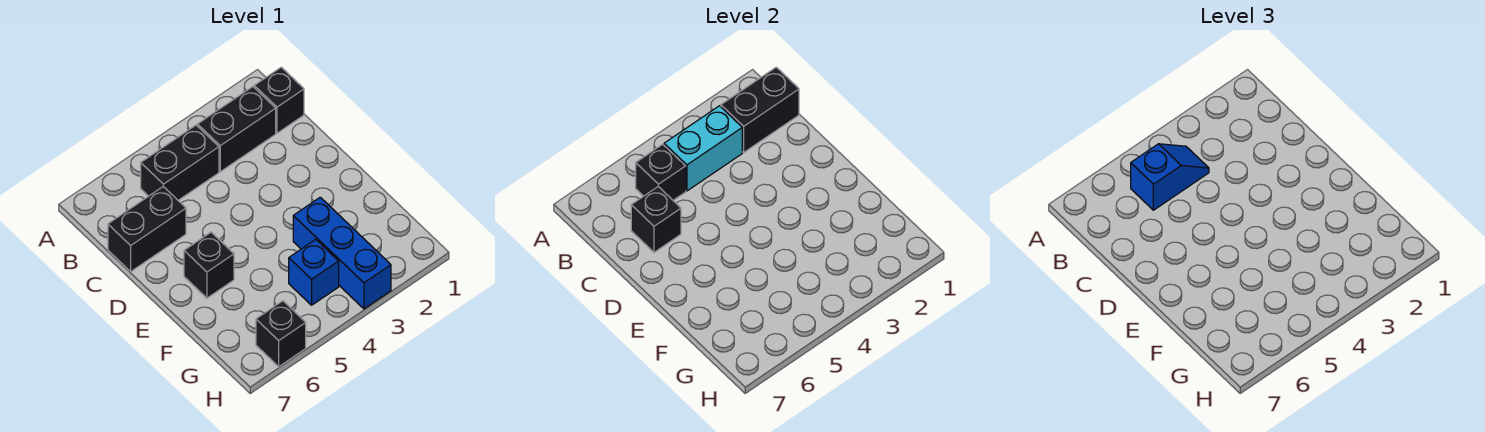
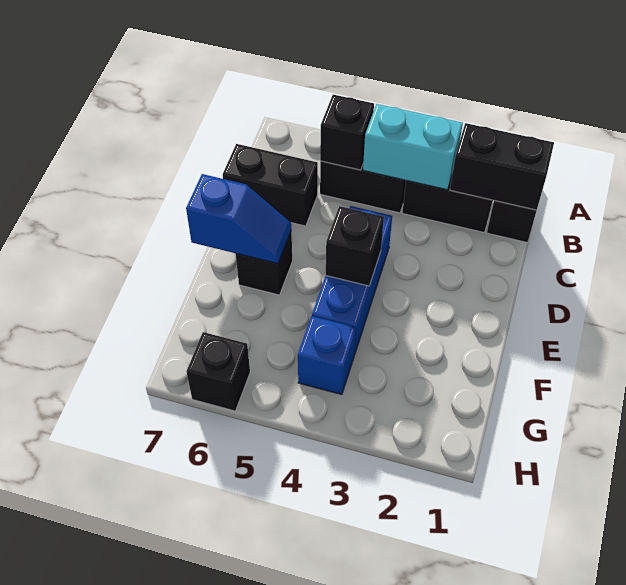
blue 1x2 slope [1131,144,1209,210] -> blue 1x2 slope moved to [186,174,291,264]
black 1x1 brick [631,187,681,252] -> black 1x1 brick moved to [326,206,384,286]
blue 1x3 brick [293,197,391,309] -> blue 1x3 brick moved to [312,206,392,355]

